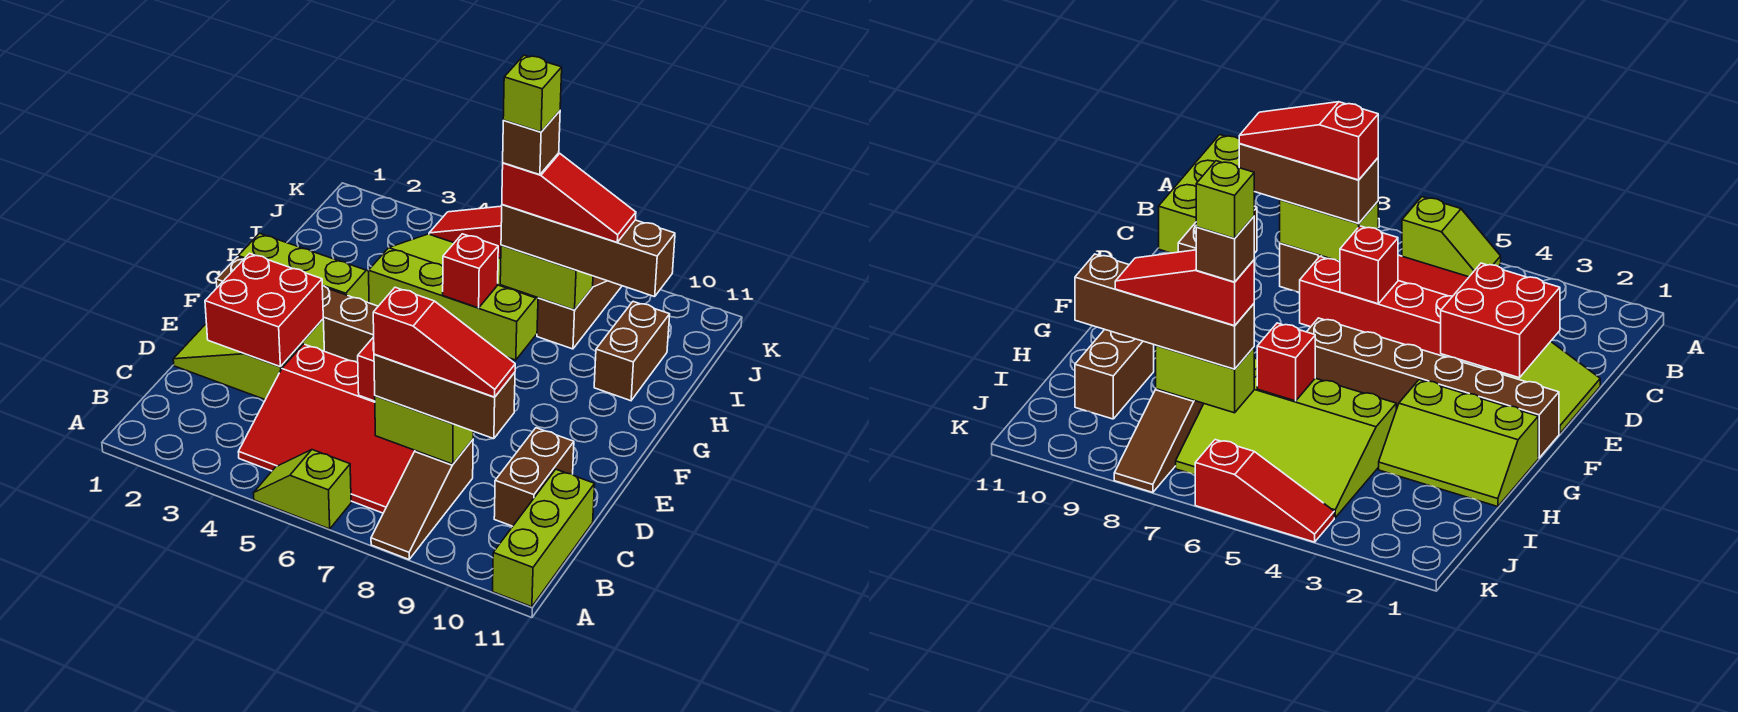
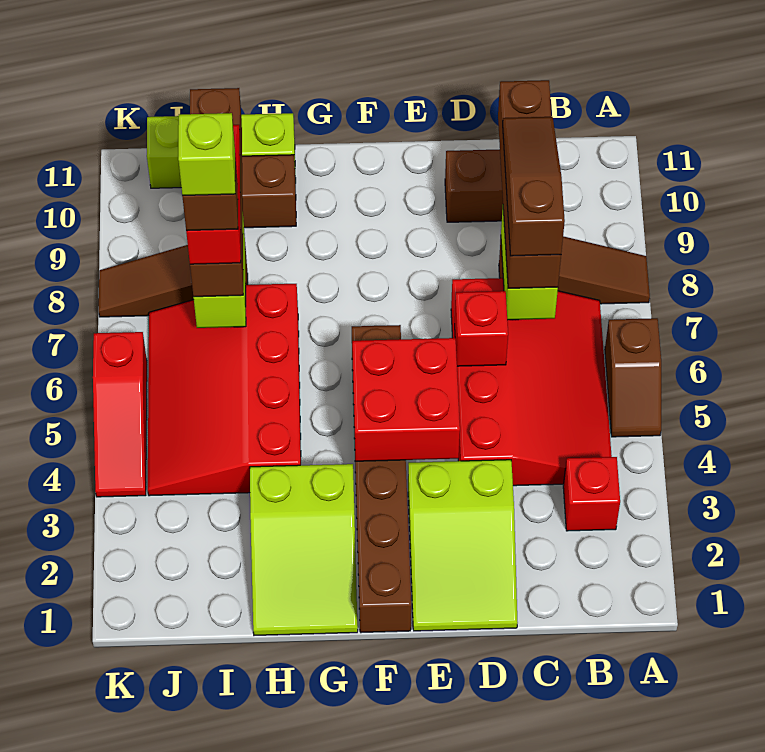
lime 1x2 slope [254,450,351,529] -> brown 1x2 slope [605,318,661,437]
lime 1x3 brick [493,469,595,607] -> lime 1x3 brick moved to [147,113,296,188]
brown 1x3 brick [374,354,515,439] -> brown 1x4 brick [498,80,561,288]
red 1x3 slope [373,287,515,397] -> brown 1x3 slope [503,117,565,256]
red 2x2 brick [205,253,323,367] -> red 2x2 brick moved to [352,338,460,461]
lime 2x3 slope [238,233,369,303] -> lime 2x3 slope turned to [250,464,358,635]
lime 3x4 slope [369,234,538,360] -> red 3x4 slope [148,284,301,496]
red 1x1 brick [443,234,498,308] -> red 1x1 brick moved to [563,457,620,531]

